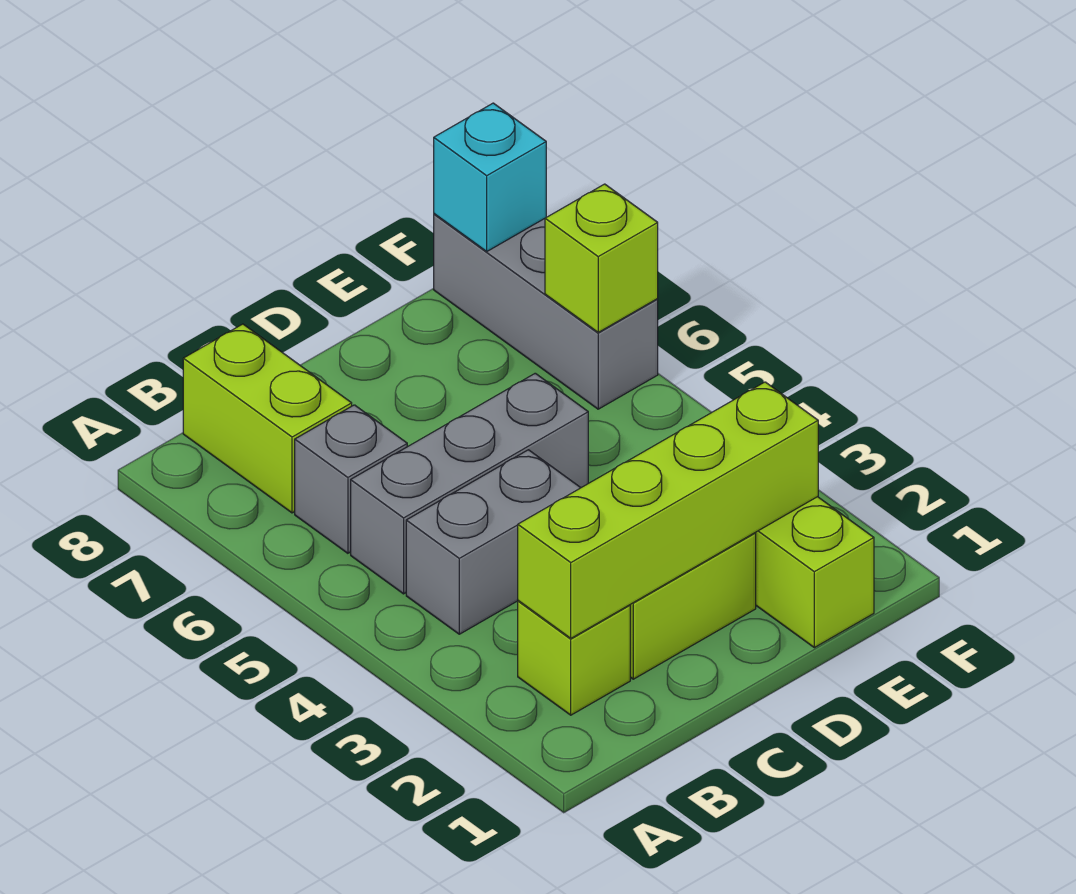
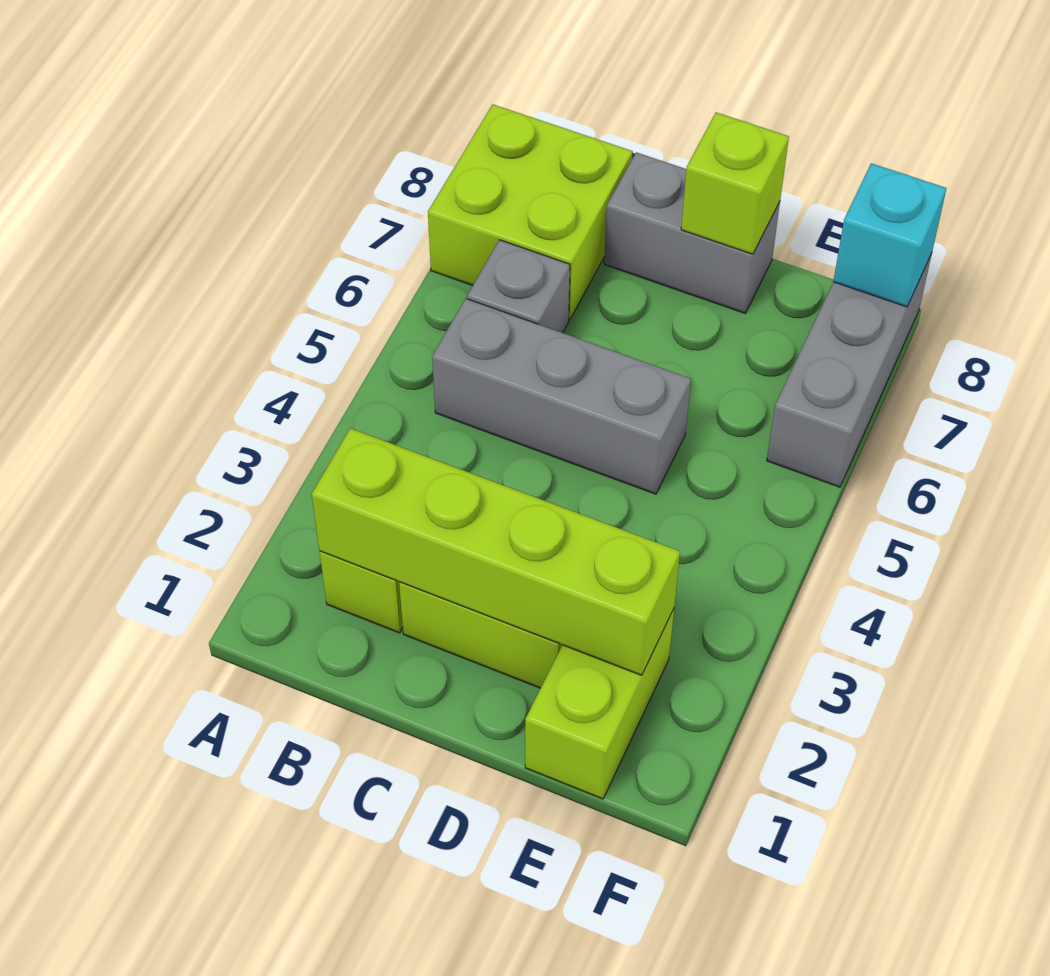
grey 1x2 brick [406,450,581,634] -> grey 1x2 brick moved to [604,152,780,313]
lime 1x2 brick [183,324,352,513] -> lime 2x2 brick [428,104,633,320]
lime 1x1 brick [545,184,658,332] -> lime 1x1 brick moved to [681,112,789,254]

